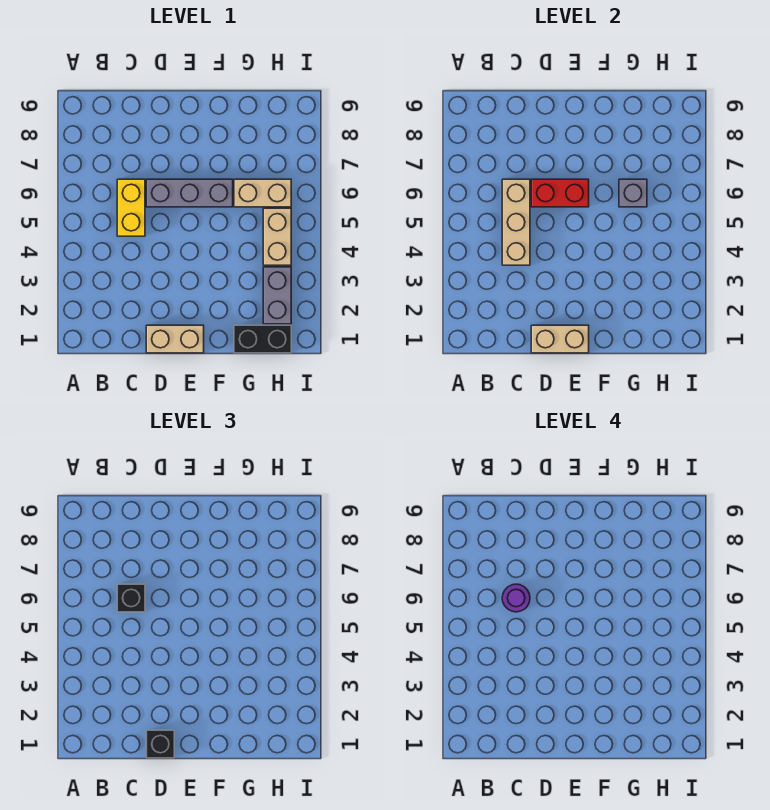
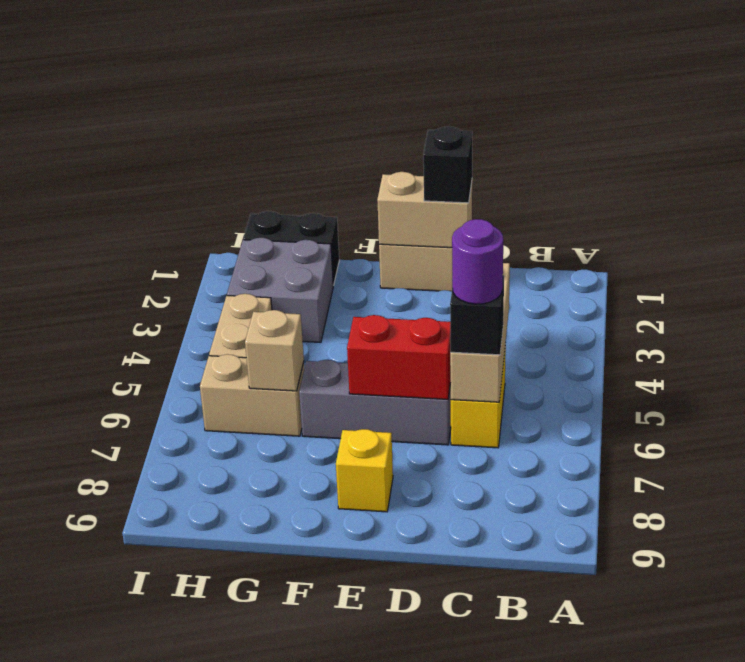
none -> yellow 1x1 brick [336,429,393,512]
grey 1x1 brick [619,179,647,207] -> tan 1x1 brick [245,310,304,391]
grey 1x2 brick [263,267,291,324] -> grey 2x2 brick [227,238,333,342]

